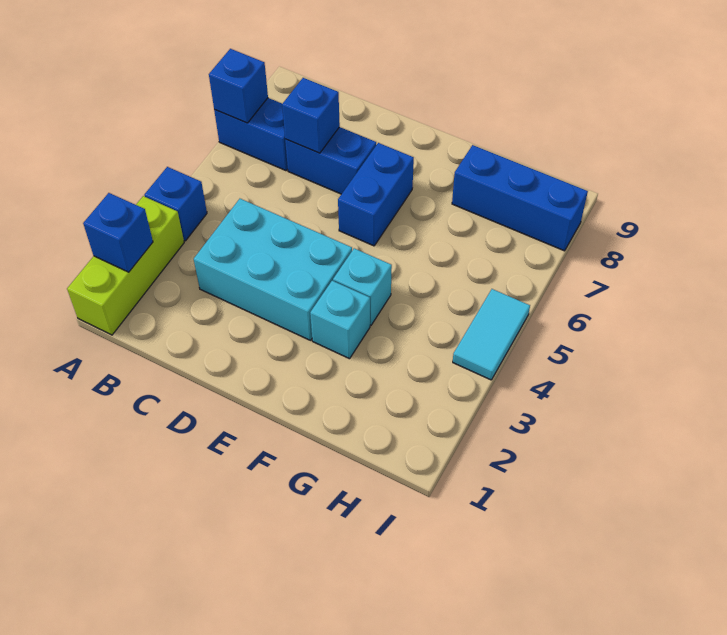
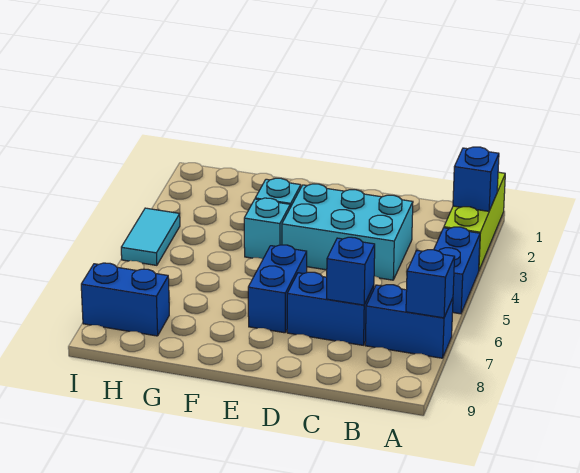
blue 1x1 brick [144,167,207,241] -> blue 1x2 brick [434,227,480,314]
blue 1x3 brick [452,145,588,251] -> blue 1x2 brick [81,263,169,336]

